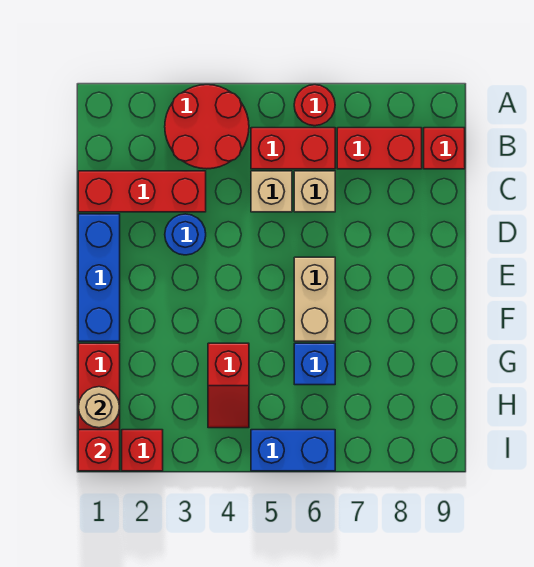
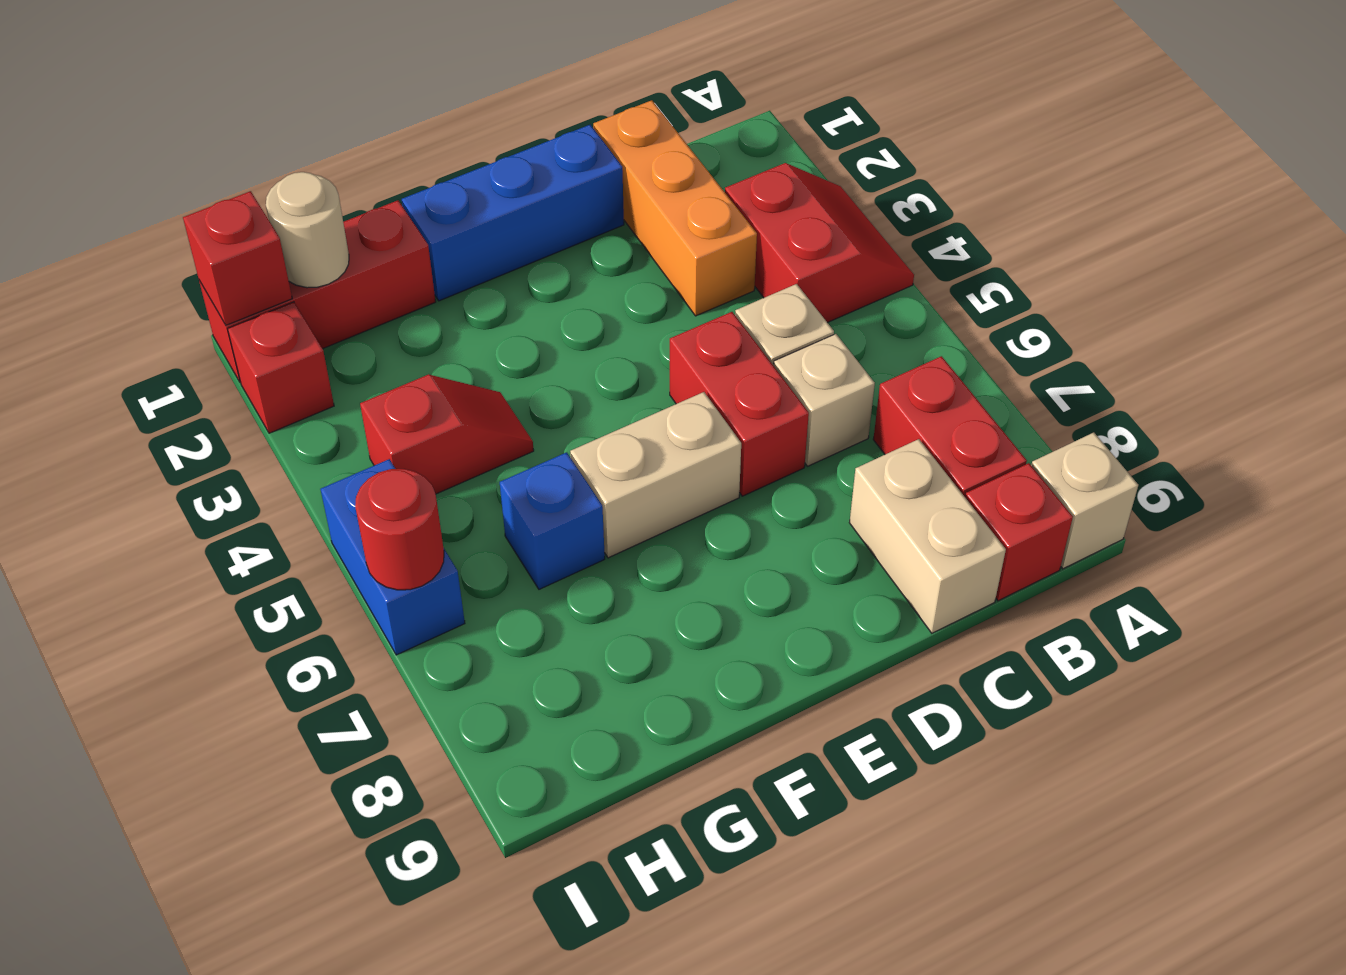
red 2x2 round brick [165,85,249,169] -> red 2x2 slope [725,163,914,323]
red 1x1 round brick [294,85,335,126] -> red 1x1 round brick moved to [355,469,444,590]
none -> tan 1x1 brick [1031,432,1138,569]
red 1x2 brick [251,128,335,169] -> red 1x2 brick moved to [670,312,809,496]
red 1x3 brick [78,171,206,212] -> orange 1x3 brick [593,100,757,316]
none -> tan 1x2 brick [849,439,1006,633]
blue 1x1 round brick [165,214,206,255] -> none
red 1x2 slope [208,343,249,428] -> red 1x2 slope turned to [360,374,534,494]

